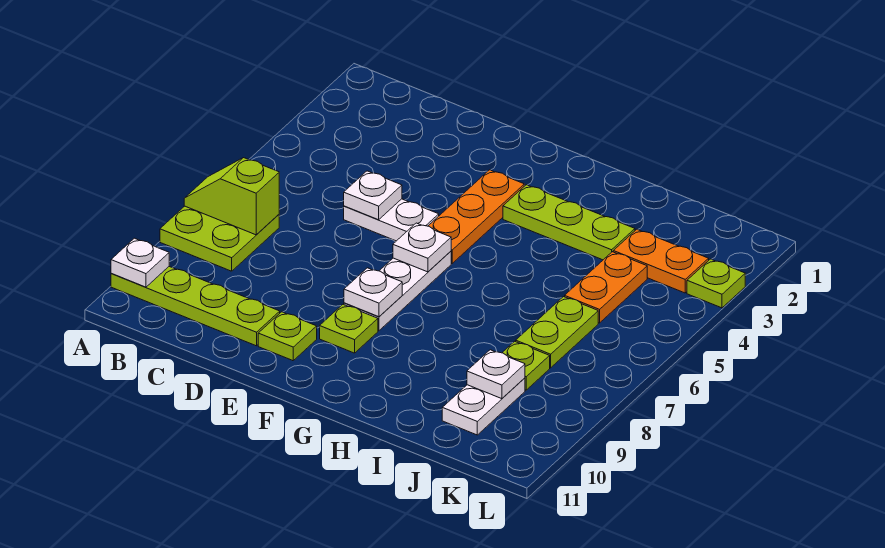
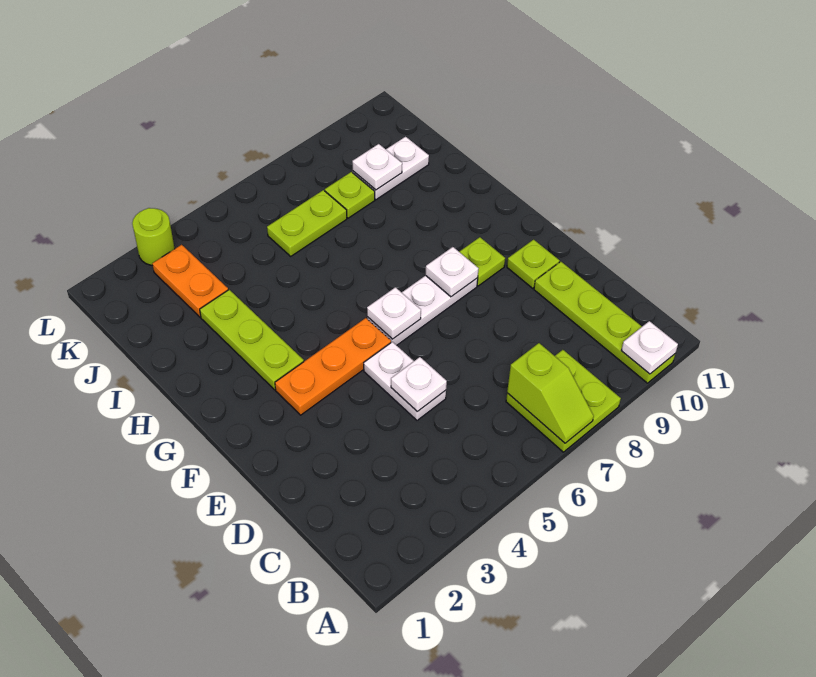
orange 1x2 plate [565,252,647,323] -> none
lime 1x1 plate [687,259,745,308] -> lime 1x1 round brick [132,208,175,266]

